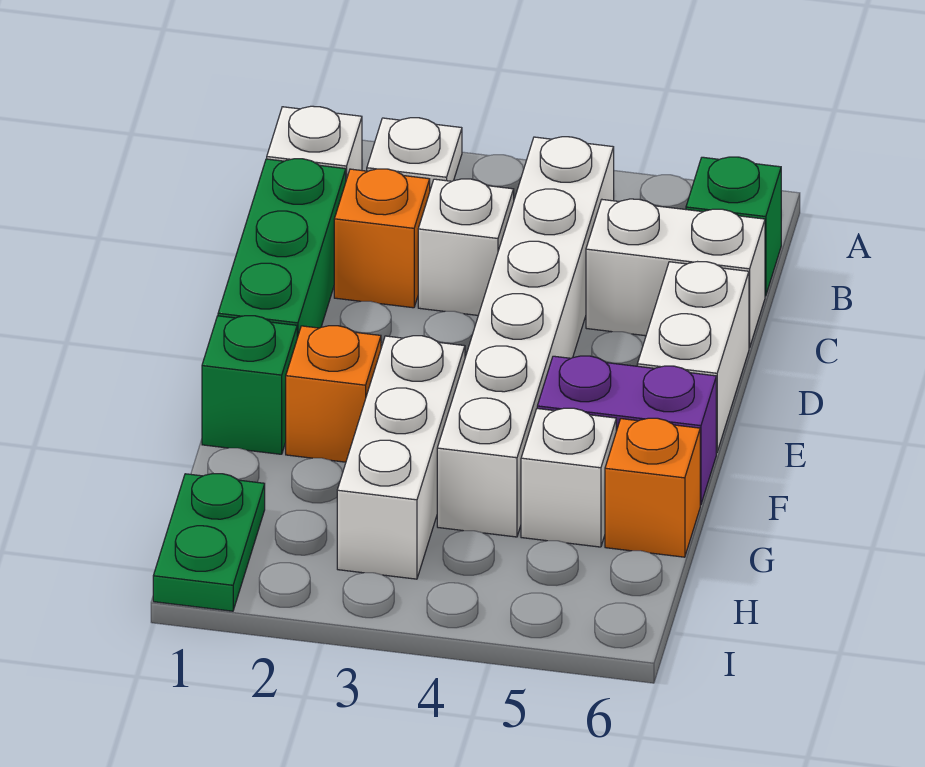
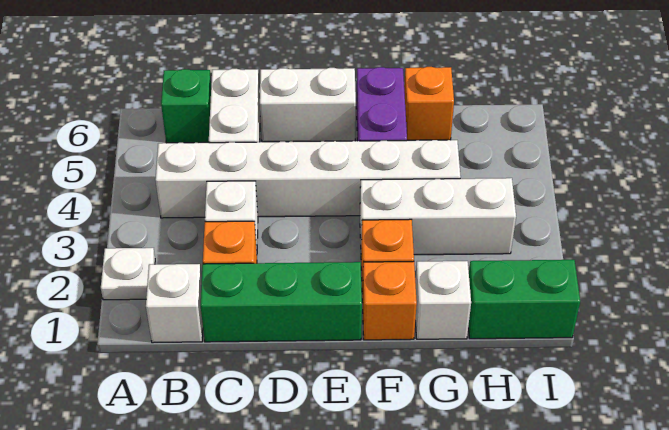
green 1x1 brick [202,316,297,454] -> orange 1x1 brick [362,261,417,340]
white 1x1 brick [521,408,616,547] -> white 1x1 brick moved to [415,261,471,339]
green 1x2 plate [153,474,265,611] -> green 1x2 brick [468,260,580,339]

